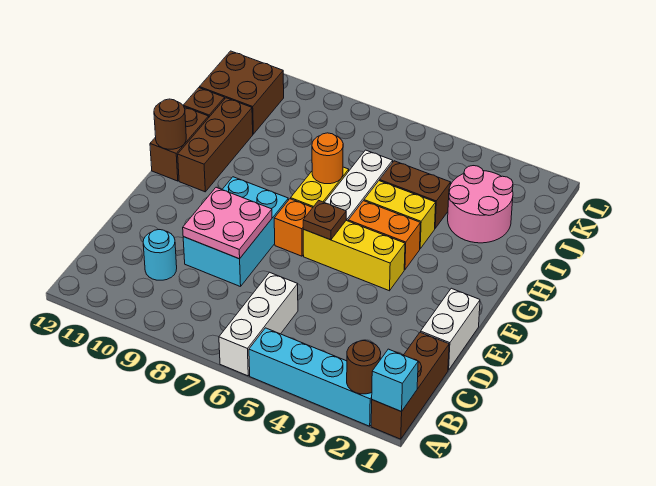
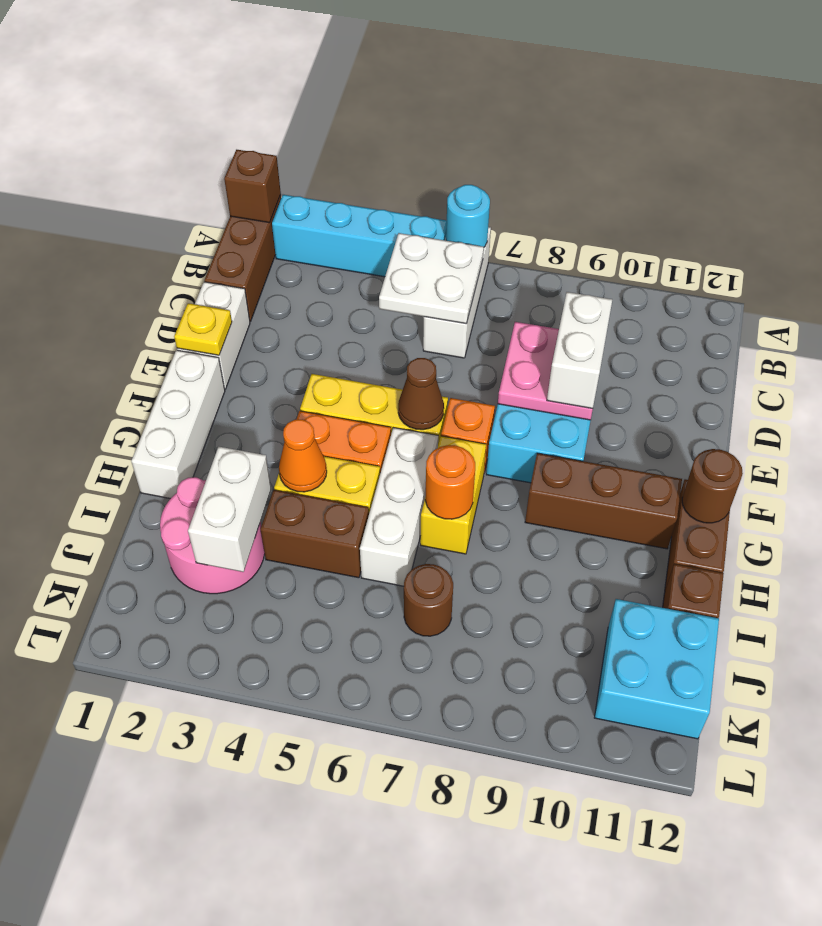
cyan 1x1 brick [372,349,418,412] -> brown 1x1 brick [224,150,281,223]
brown 1x1 round brick [347,341,381,394] -> brown 1x1 round brick moved to [404,564,453,636]
none -> white 2x2 plate [379,233,484,324]
cyan 1x1 round brick [143,230,177,280] -> cyan 1x1 round brick moved to [446,185,490,247]
none -> white 1x2 brick [547,292,612,409]
none -> yellow 1x1 plate [174,303,232,355]
none -> white 1x3 brick [131,350,225,499]
brown 1x1 plate [303,200,346,240] -> brown 1x1 cone [398,358,444,430]
brown 1x3 brick [178,98,253,192] -> brown 1x3 brick turned to [525,453,682,549]
none -> orange 1x1 cone [279,419,327,492]
none -> white 1x2 brick [188,447,271,572]
brown 2x2 brick [199,51,284,134] -> cyan 2x2 brick [594,599,719,739]

